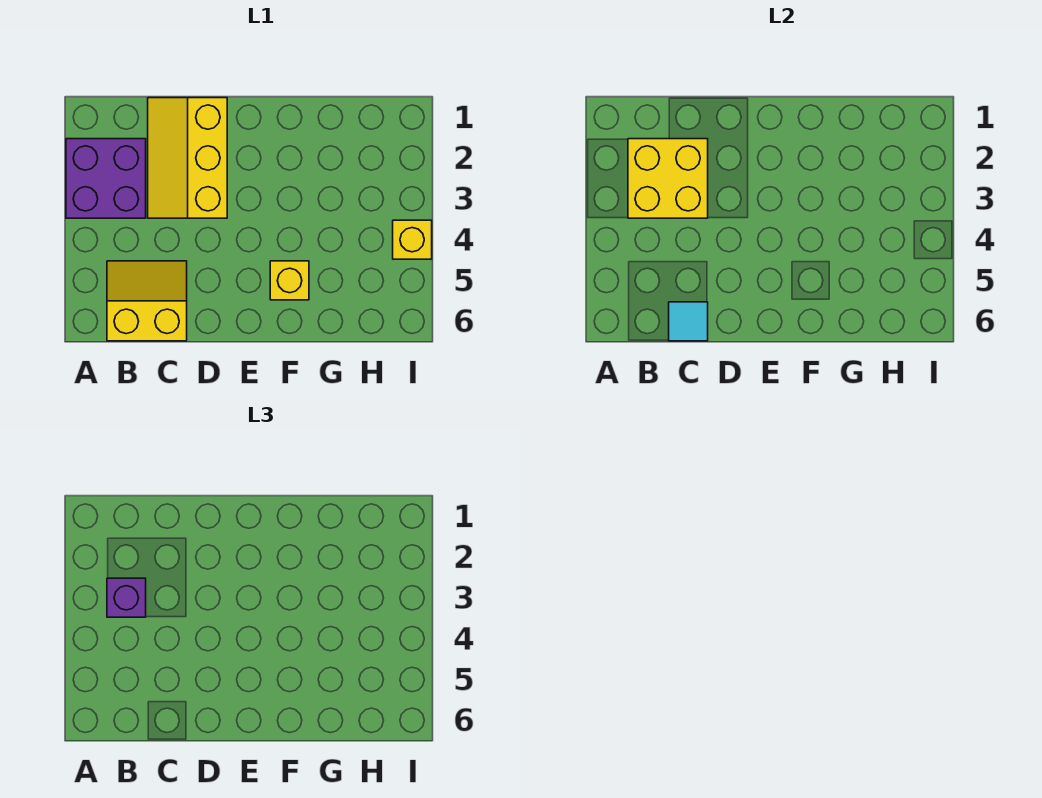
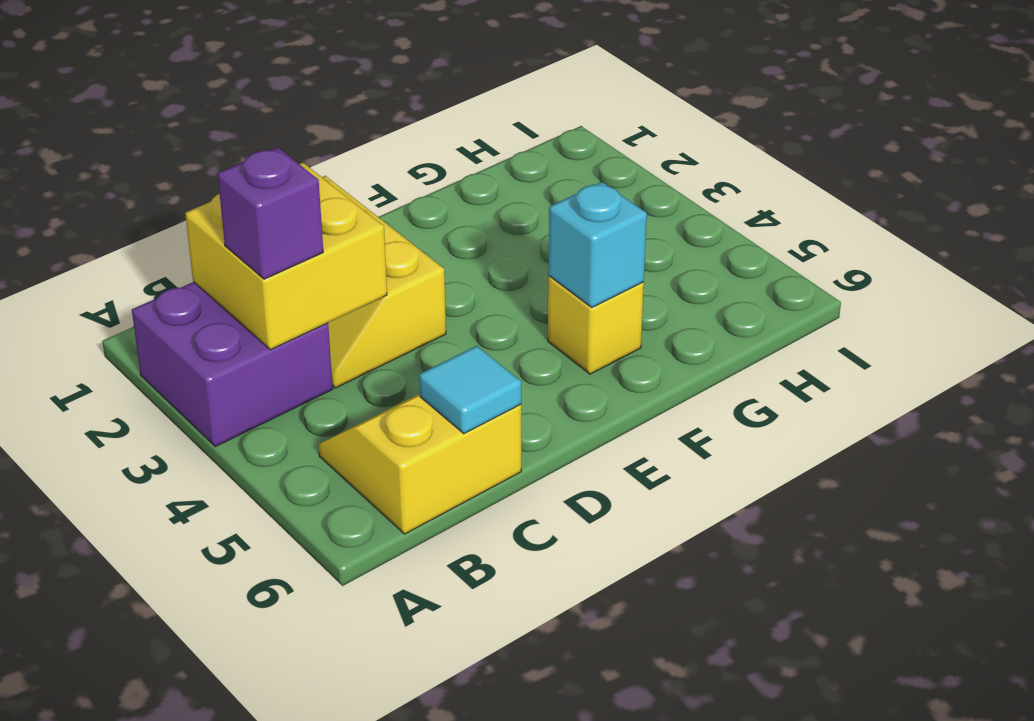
none -> cyan 1x1 brick [548,182,647,307]
yellow 1x1 brick [393,220,432,259] -> none

